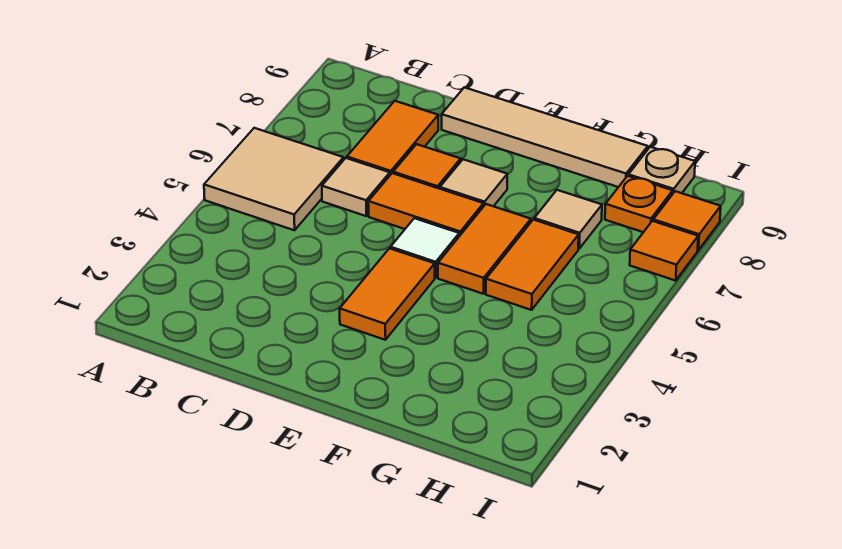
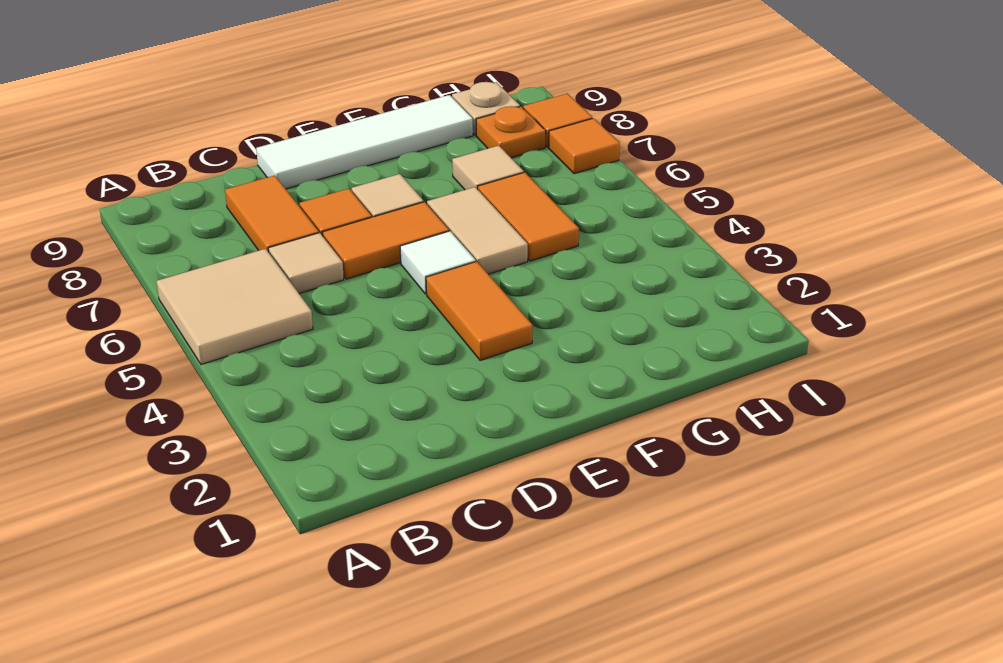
tan 1x4 tile [442,87,648,187] -> white 1x4 tile [256,95,473,189]
orange 1x2 tile [438,204,531,294] -> tan 1x2 tile [427,187,528,274]

